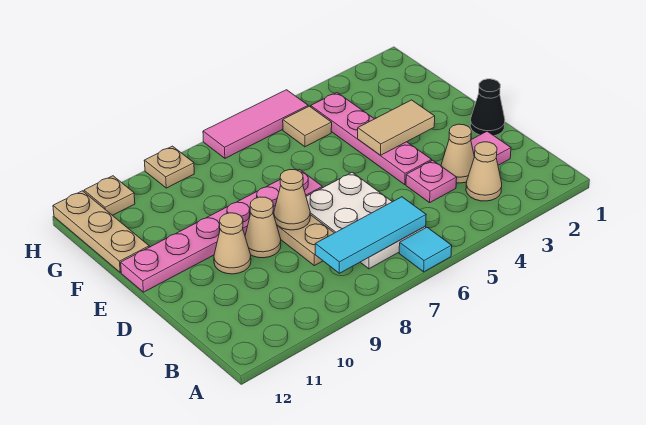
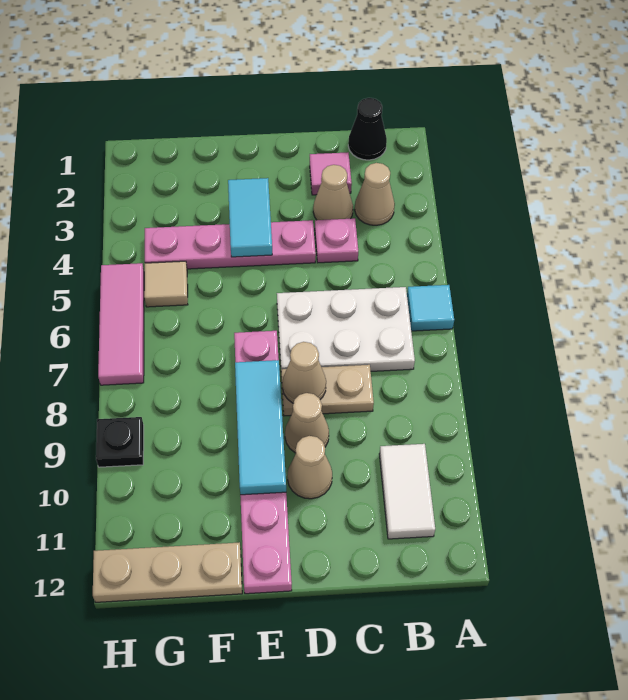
cyan 1x3 tile [315,197,426,273] -> cyan 1x3 tile moved to [235,360,286,495]
none -> white 1x2 tile [379,444,435,539]
black 1x1 cone [470,79,505,136] -> black 1x1 cone moved to [348,98,387,160]
tan 1x2 tile [358,100,435,155] -> cyan 1x2 tile [228,178,272,257]
tan 1x1 plate [144,146,194,188] -> black 1x1 plate [96,417,144,467]
tan 1x1 plate [84,176,135,215] -> none

